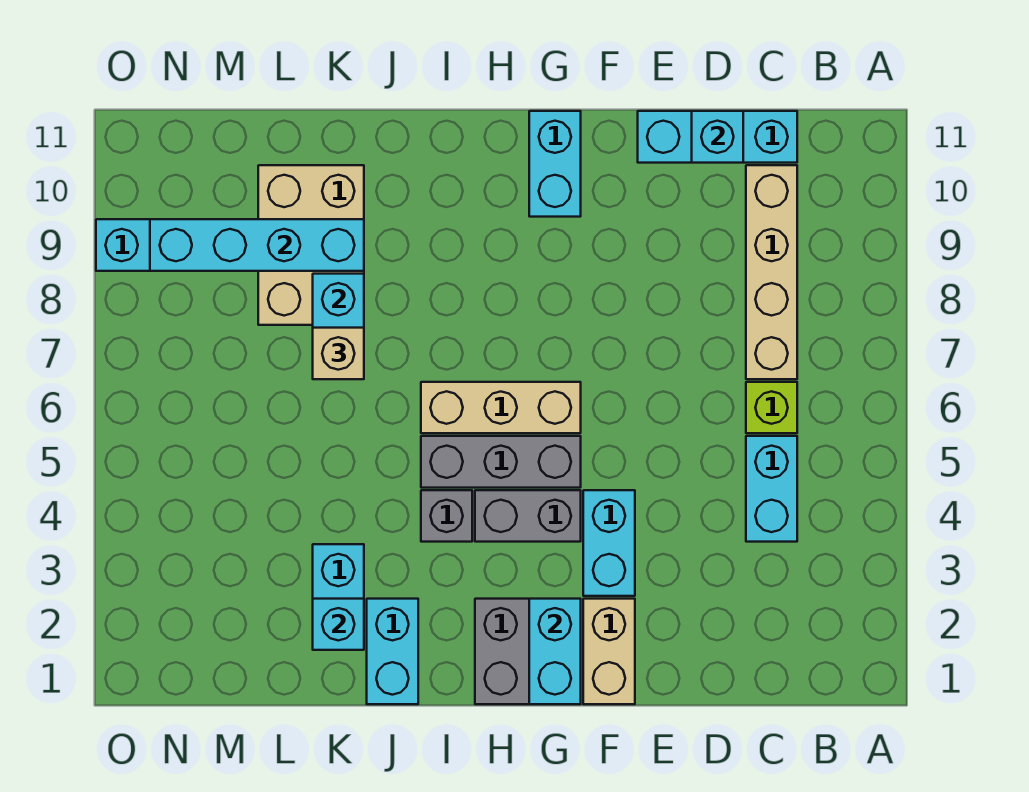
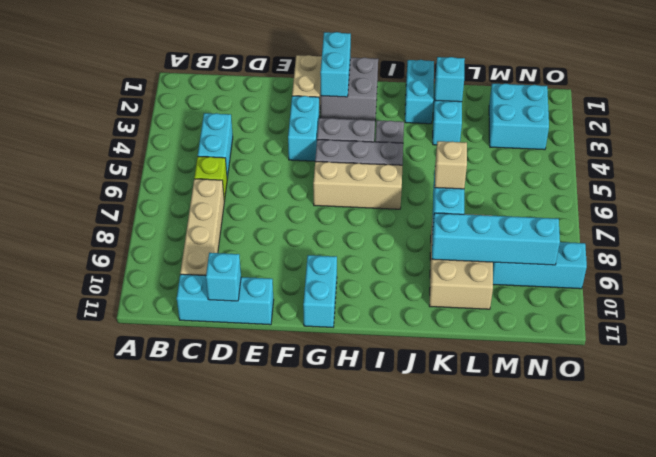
none -> cyan 2x2 brick [489,84,549,150]

